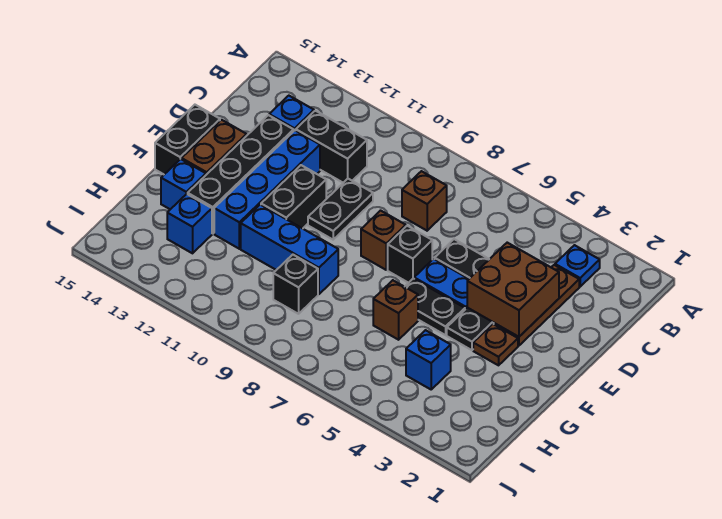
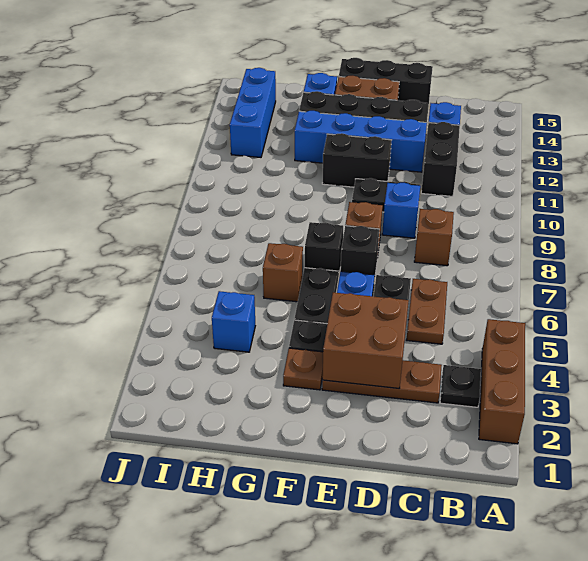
none -> brown 1x3 brick [479,319,525,444]
blue 1x1 plate [555,245,600,287] -> black 1x1 plate [440,365,481,407]
none -> brown 1x2 plate [407,279,447,344]
black 1x2 brick [155,105,220,174] -> black 1x3 brick [339,58,433,103]
blue 1x3 brick [241,205,338,294] -> blue 1x3 brick moved to [230,68,276,157]
black 1x1 brick [273,255,318,314] -> black 1x1 brick moved to [305,222,343,279]
blue 1x1 brick [167,194,212,253] -> blue 1x1 brick moved to [382,183,420,238]

